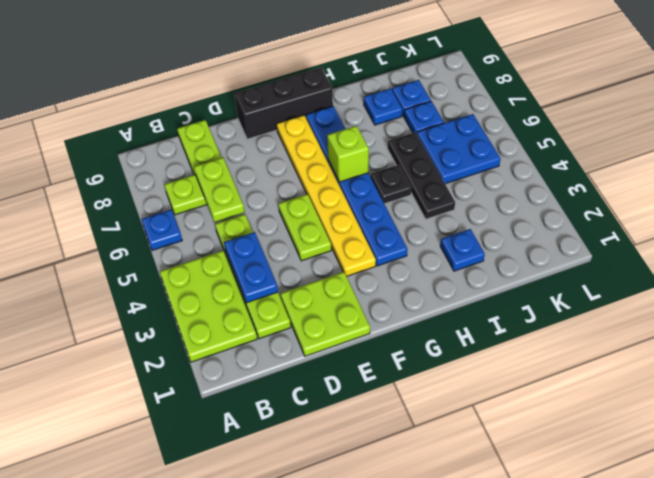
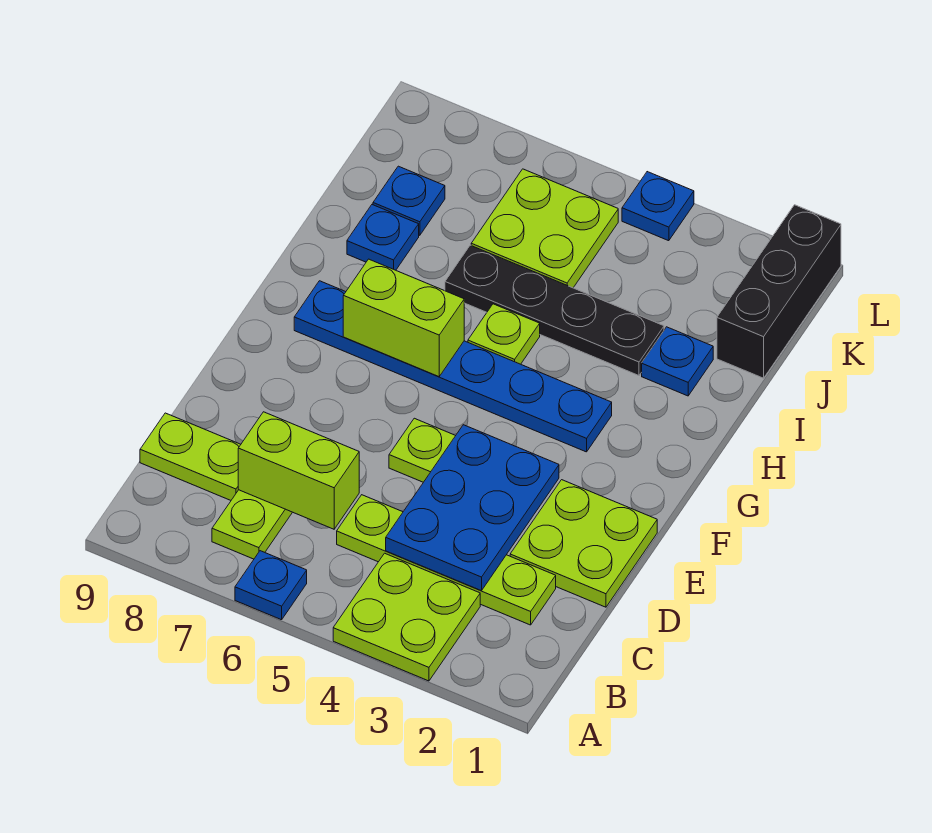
lime 2x3 plate [160,250,257,362] -> lime 2x2 plate [333,553,480,681]
blue 1x2 plate [224,232,278,303] -> blue 2x3 plate [386,425,559,591]
lime 1x2 plate [194,158,245,222] -> lime 1x2 brick [238,412,359,529]
black 1x3 brick [234,68,333,139] -> black 1x3 brick moved to [717,205,841,378]
yellow 1x6 plate [276,115,376,276] -> none
lime 1x1 brick [327,126,369,182] -> lime 1x2 brick [343,259,464,377]
black 1x1 plate [370,165,411,204] -> lime 1x1 plate [468,304,540,364]
black 1x3 plate [387,132,455,219] -> black 1x4 plate [445,245,664,375]
blue 2x2 plate [417,114,501,184] -> lime 2x2 plate [471,169,618,288]
blue 1x1 plate [404,101,444,134] -> blue 1x1 plate moved to [622,172,694,241]

